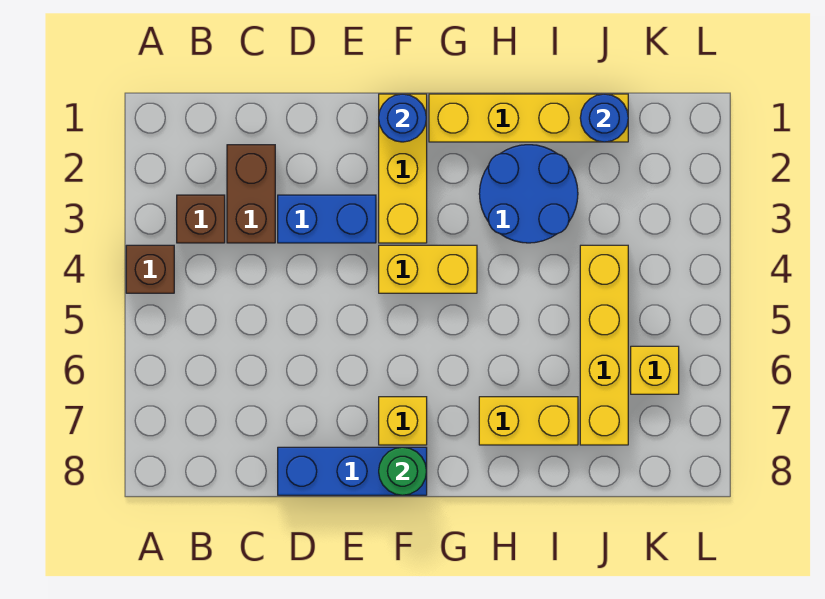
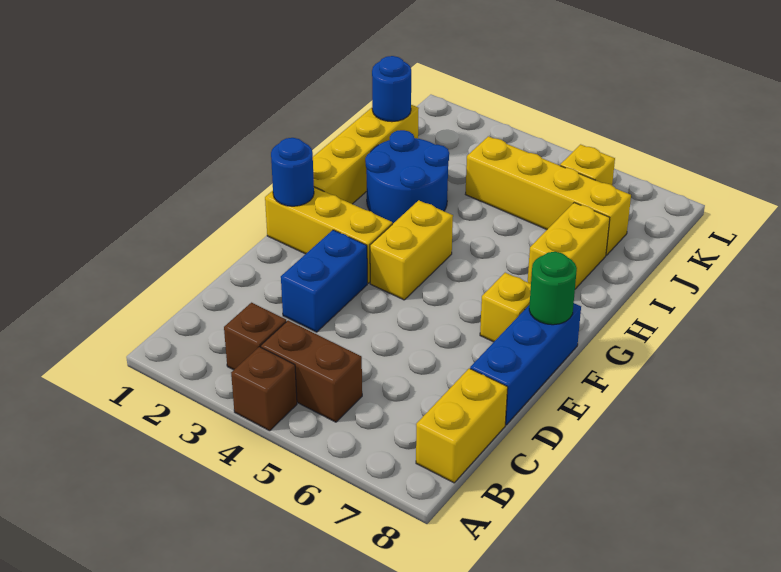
none -> yellow 1x2 brick [416,368,508,483]
brown 1x2 brick [227,145,275,243] -> brown 1x2 brick moved to [261,321,362,422]

